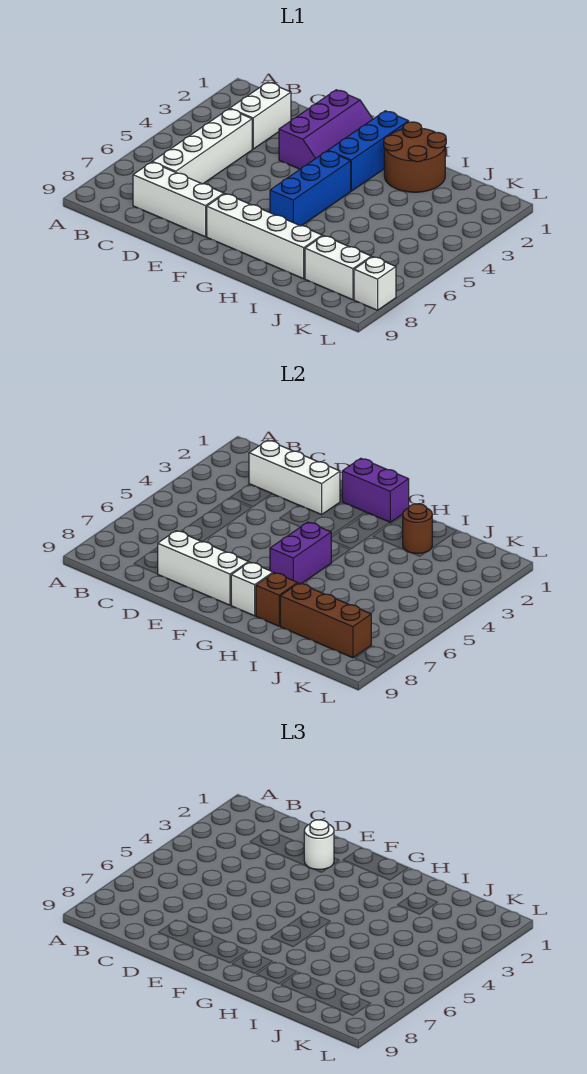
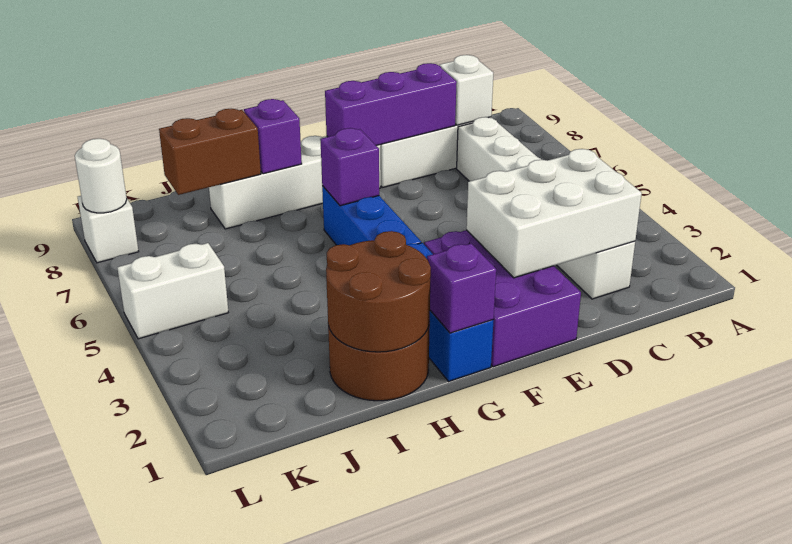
white 1x3 brick [249,440,340,515] -> white 2x3 brick [466,149,642,278]
white 1x3 brick [157,531,249,605] -> purple 1x3 brick [325,63,457,145]
purple 2x3 slope [279,90,373,169] -> purple 2x3 brick [424,230,581,367]
white 1x1 round brick [304,820,334,869] -> white 1x1 round brick moved to [75,139,127,213]
purple 1x2 brick [342,458,409,522] -> purple 1x1 brick [427,244,496,333]
purple 1x2 brick [270,522,331,584] -> purple 1x1 brick [320,128,379,206]
white 1x1 brick [231,562,273,616] -> white 1x1 brick moved to [439,55,493,125]
brown 1x1 brick [256,573,298,626] -> purple 1x1 brick [244,99,302,174]
brown 1x1 round brick [403,504,432,553] -> brown 2x2 round brick [326,231,431,352]
brown 1x3 brick [280,583,371,658] -> brown 1x2 brick [159,109,261,195]
white 1x2 brick [305,236,371,300] -> white 1x2 brick moved to [117,243,228,339]

